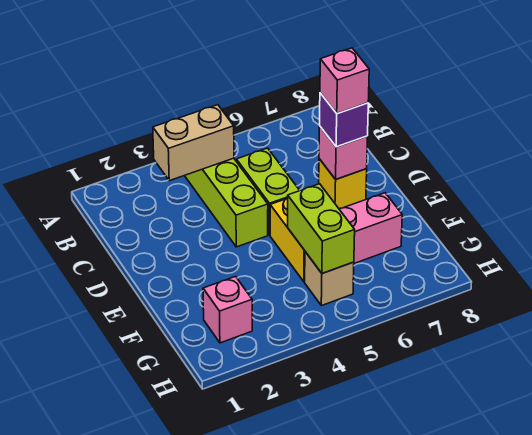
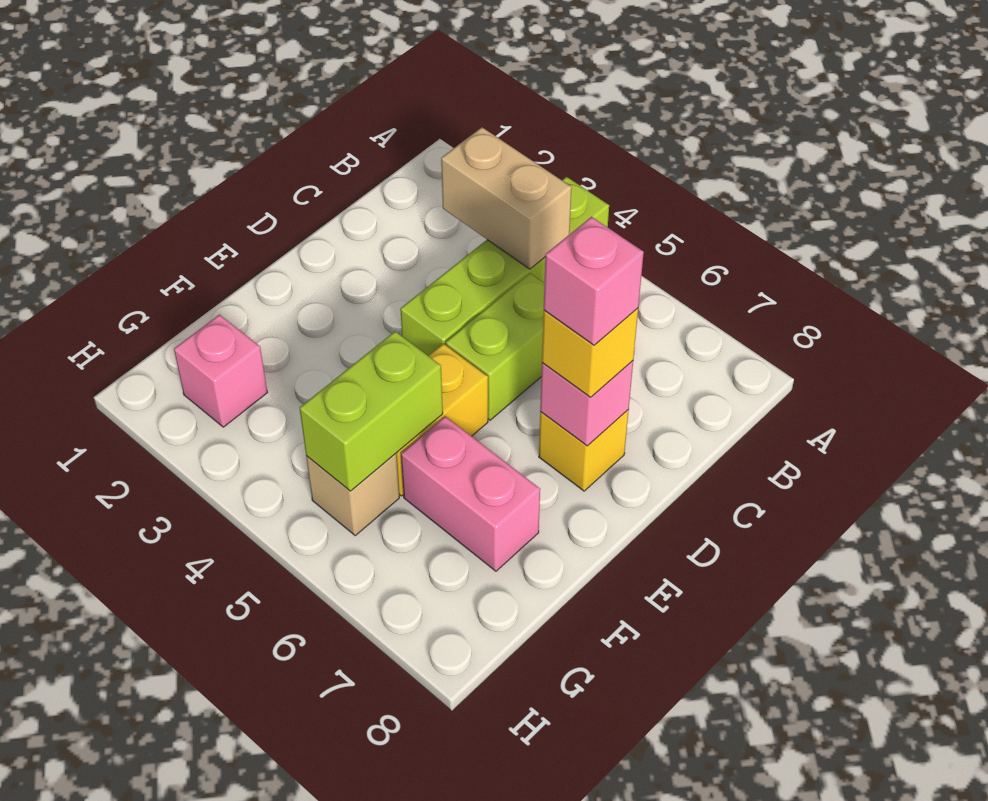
purple 1x1 brick [320,93,368,147] -> yellow 1x1 brick [542,308,638,397]

